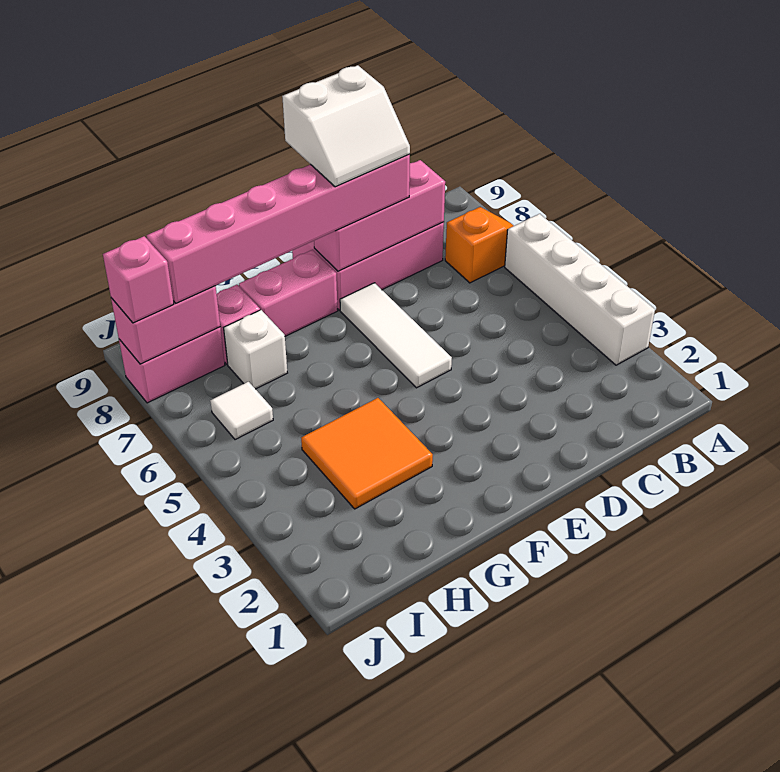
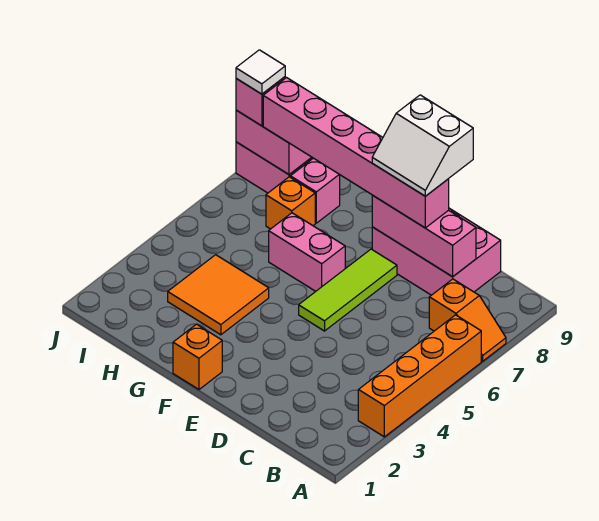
white 1x4 brick [505,214,655,365] -> orange 1x4 brick [358,315,481,437]
white 1x3 tile [340,283,452,388] -> lime 1x3 tile [299,249,397,331]
none -> orange 1x1 brick [173,324,222,389]
pink 1x2 brick [239,250,338,336] -> pink 1x2 brick moved to [269,213,345,291]
white 1x1 brick [224,310,287,389] -> orange 1x1 brick [266,177,315,229]
white 1x1 tile [210,382,273,440] -> white 1x1 tile moved to [236,50,285,94]

